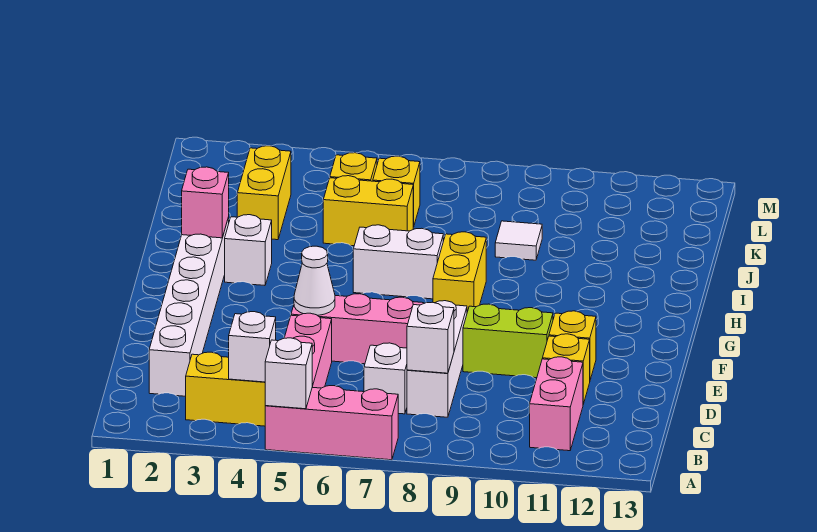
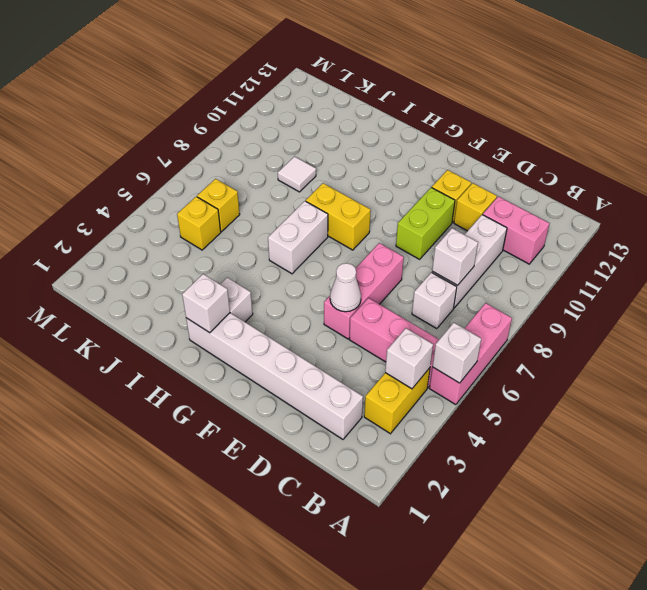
white 1x3 brick [407,301,467,417] -> white 1x3 brick turned to [432,215,507,308]
pink 1x1 brick [182,167,229,238] -> white 1x1 brick [182,274,230,333]
yellow 1x2 brick [237,146,291,240] -> none
yellow 1x2 brick [323,176,413,246] -> none

